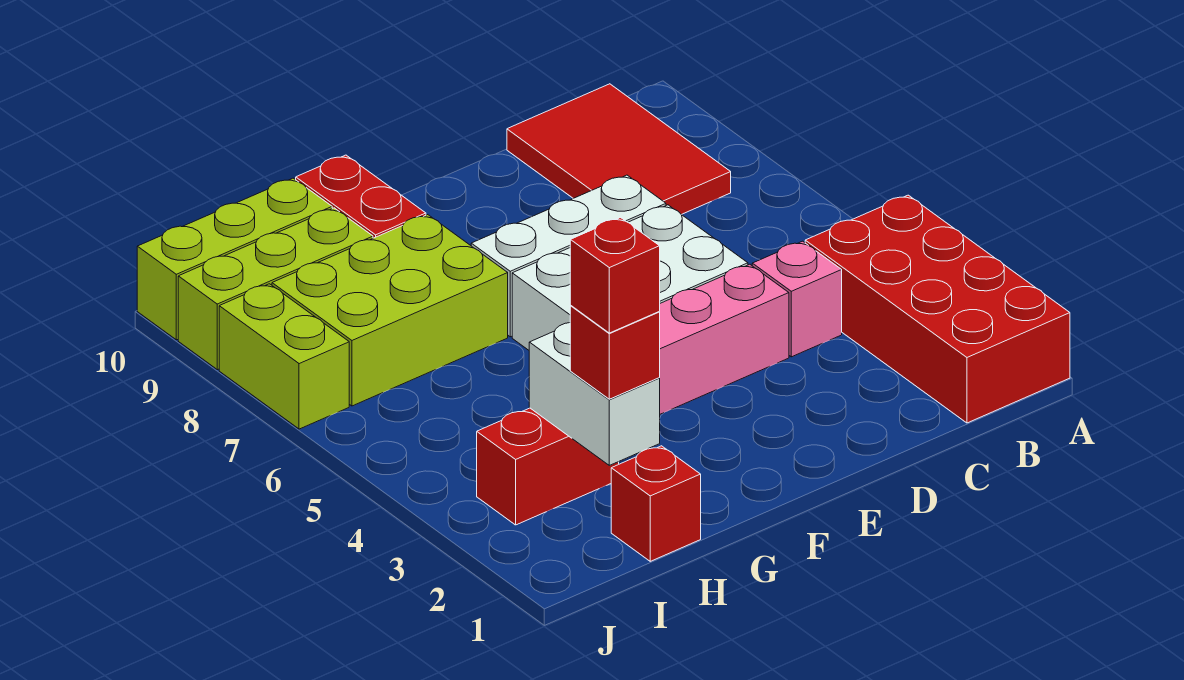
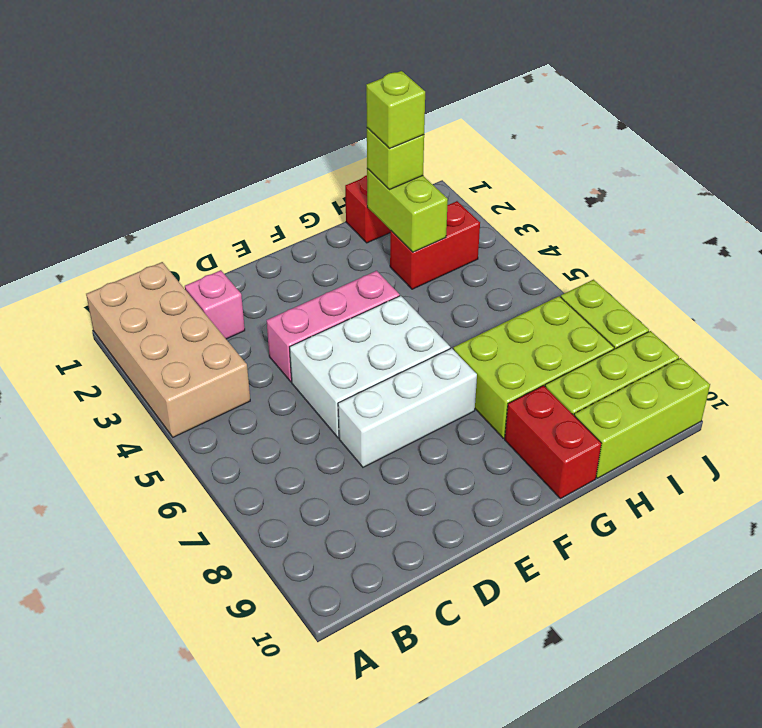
red 2x4 brick [805,195,1070,423] -> tan 2x4 brick [86,262,250,437]
red 2x3 tile [507,84,731,215] -> none
pink 1x1 brick [752,241,842,357] -> pink 1x1 brick moved to [185,270,245,339]
white 1x2 brick [529,323,660,465] -> lime 1x2 brick [367,169,448,252]
red 1x1 brick [570,306,660,399] -> lime 1x1 brick [367,128,424,190]
red 1x1 brick [570,218,660,333] -> lime 1x1 brick [366,71,425,148]

